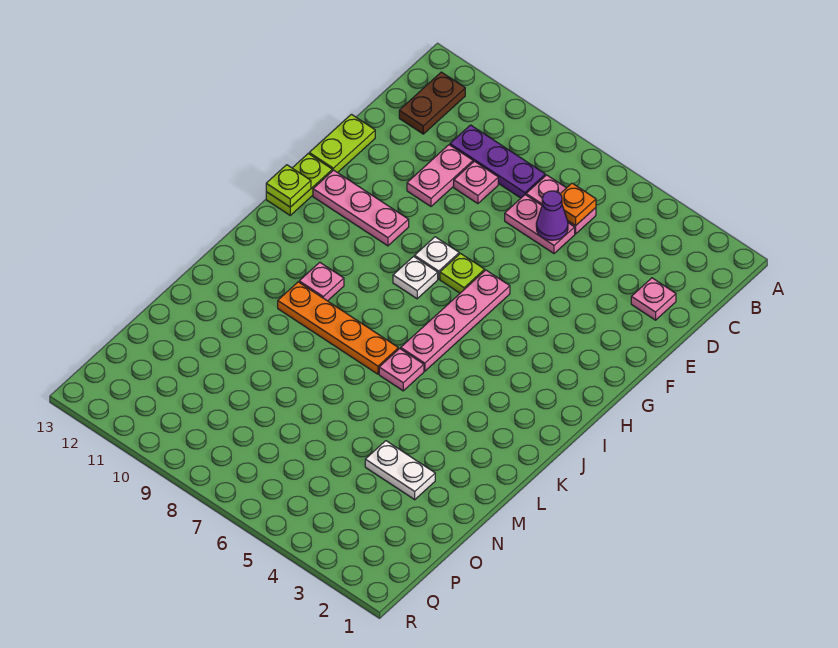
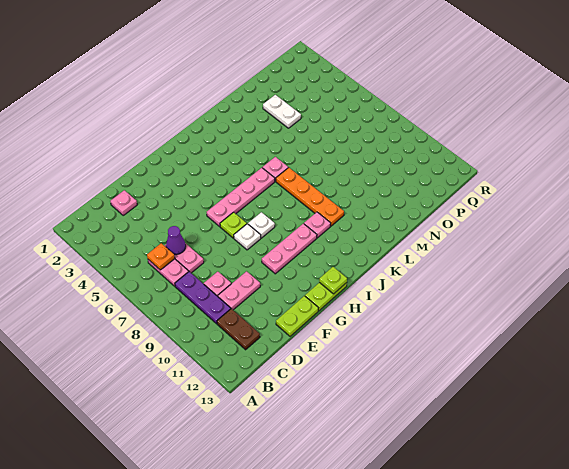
brown 1x2 plate [399,72,465,134] -> brown 1x2 plate turned to [217,309,260,350]
pink 1x3 plate [313,170,409,246] -> pink 1x3 plate turned to [262,224,317,274]

